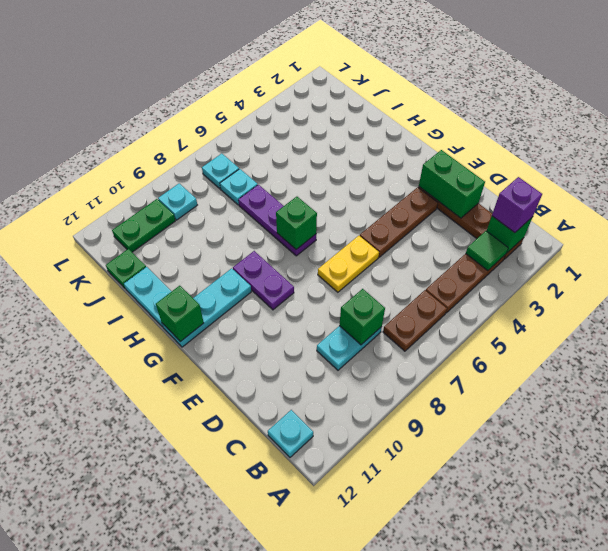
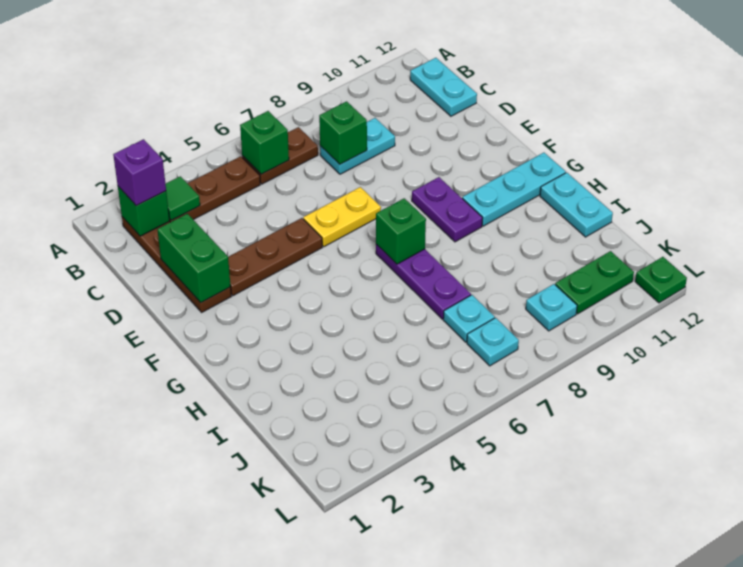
cyan 1x1 plate [268,410,313,457] -> cyan 1x2 plate [410,58,477,116]
green 1x1 brick [156,286,204,342] -> green 1x1 brick moved to [240,111,289,174]
green 1x1 plate [106,249,146,288] -> green 1x1 plate moved to [635,257,687,303]

